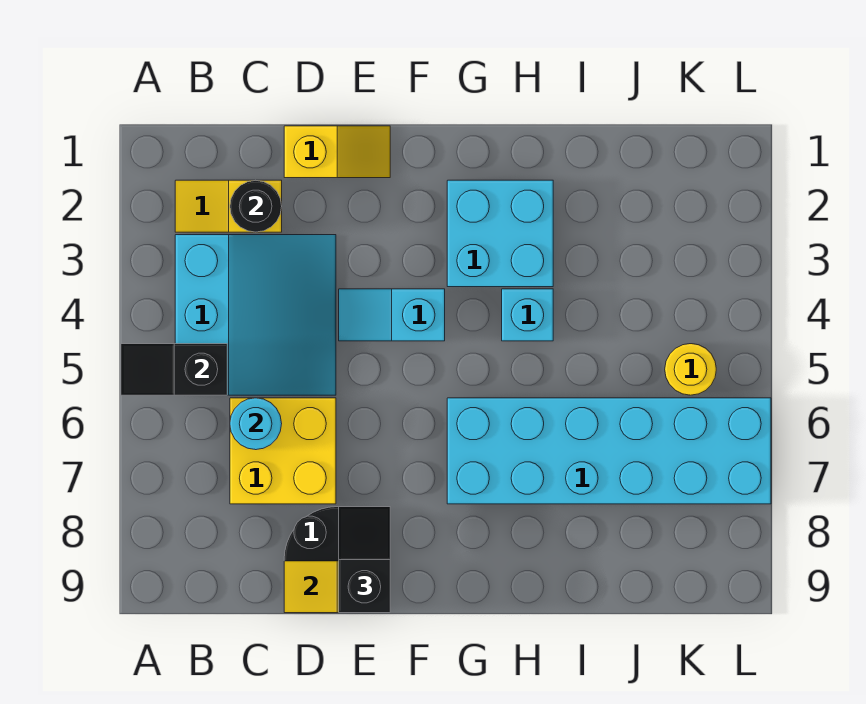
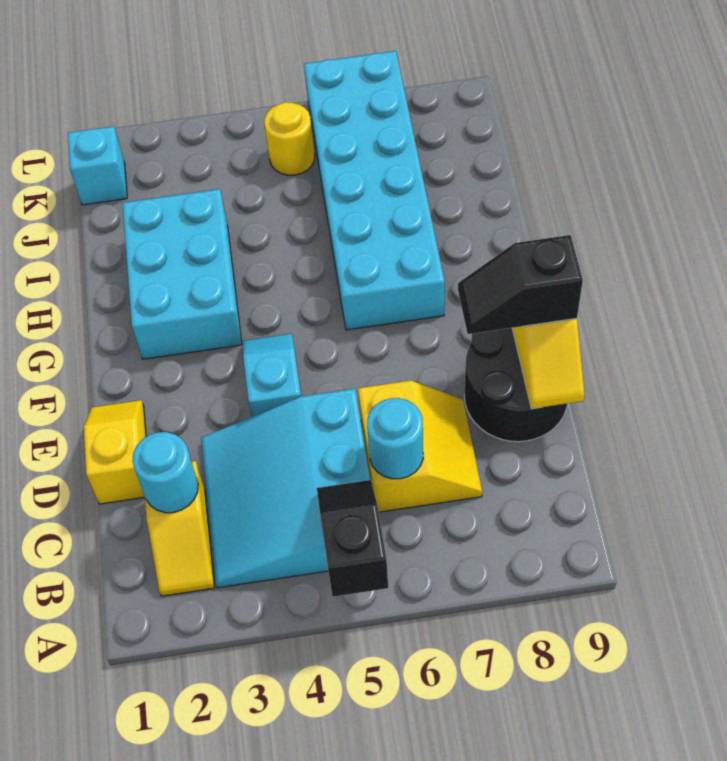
black 1x2 slope [121,344,227,395] -> black 1x2 slope turned to [317,480,388,597]
cyan 3x3 slope [175,235,336,395] -> cyan 3x3 slope turned to [201,389,371,588]
black 1x1 round brick [230,180,282,232] -> cyan 1x1 round brick [132,432,198,513]
yellow 2x2 brick [230,398,336,504] -> yellow 2x2 slope [358,381,482,512]
cyan 1x2 slope [339,289,445,341] -> cyan 1x2 slope turned to [243,334,301,417]
cyan 2x2 brick [447,180,553,287] -> cyan 2x3 brick [122,189,242,359]
cyan 1x1 brick [502,289,553,341] -> cyan 1x1 brick moved to [68,126,127,205]

